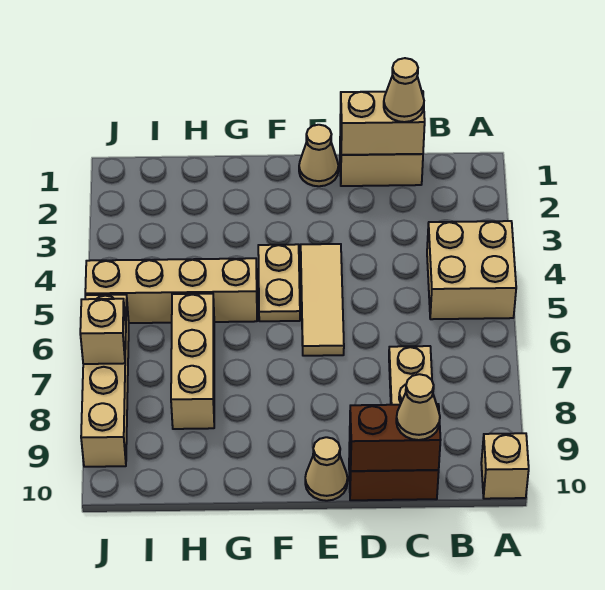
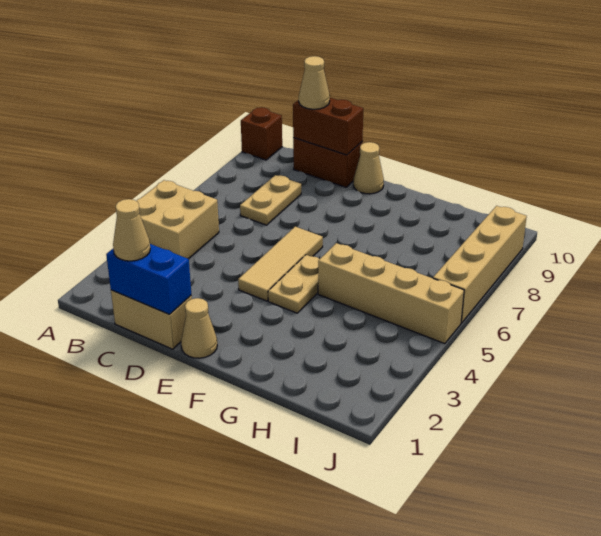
tan 1x1 brick [481,433,529,499] -> brown 1x1 brick [241,107,282,160]
tan 1x2 brick [340,91,425,155] -> blue 1x2 brick [106,244,191,314]
tan 1x3 brick [171,294,214,429] -> none
tan 1x1 brick [80,299,126,364] -> none

